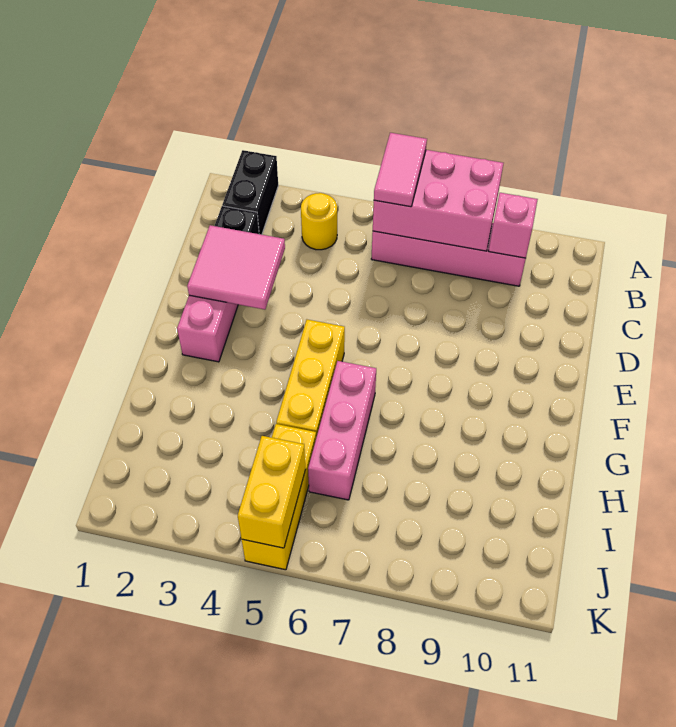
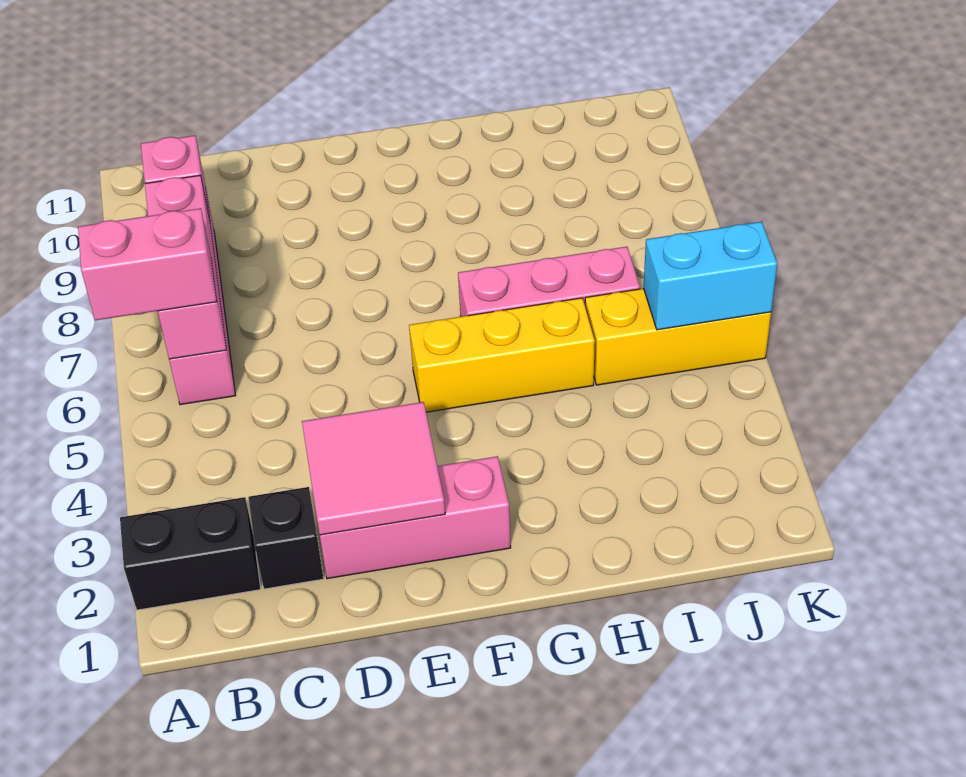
pink 2x3 brick [373,150,504,251] -> pink 1x3 brick [145,175,226,359]
pink 1x2 tile [374,133,427,207] -> pink 1x2 brick [78,208,217,320]
yellow 1x1 round brick [301,193,337,250] -> none
yellow 1x2 brick [238,436,306,548] -> cyan 1x2 brick [644,222,777,330]

